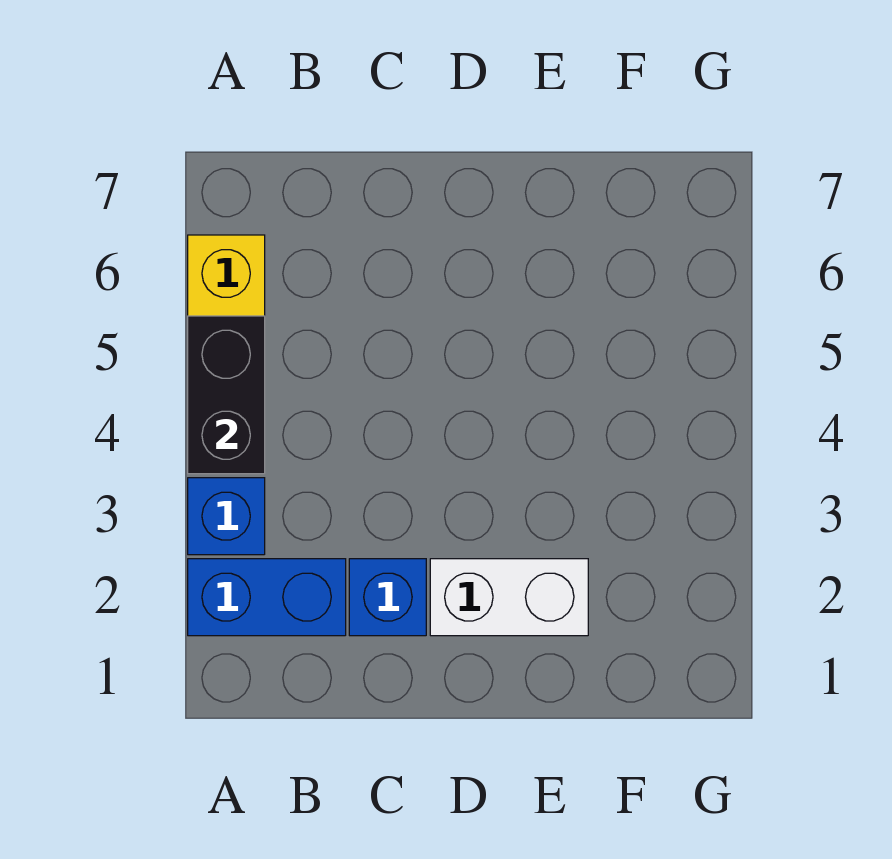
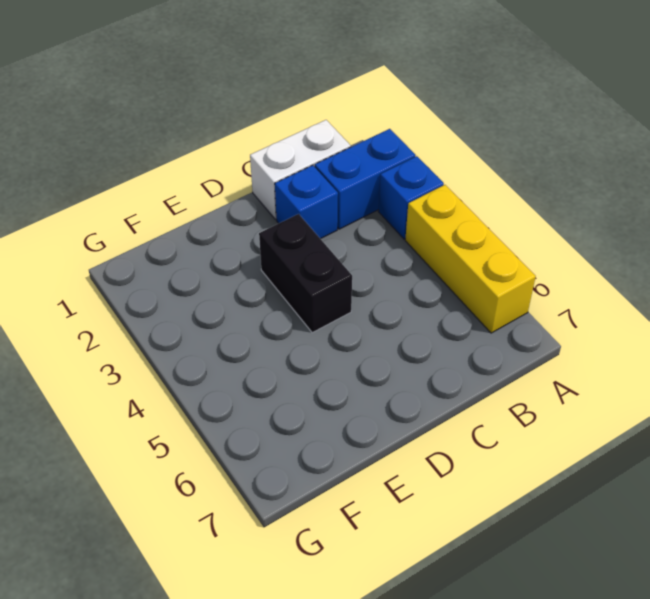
black 1x2 brick [188,316,265,474] -> black 1x2 brick moved to [259,214,352,332]
white 1x2 brick [430,559,588,636] -> white 1x2 brick moved to [250,120,351,219]

